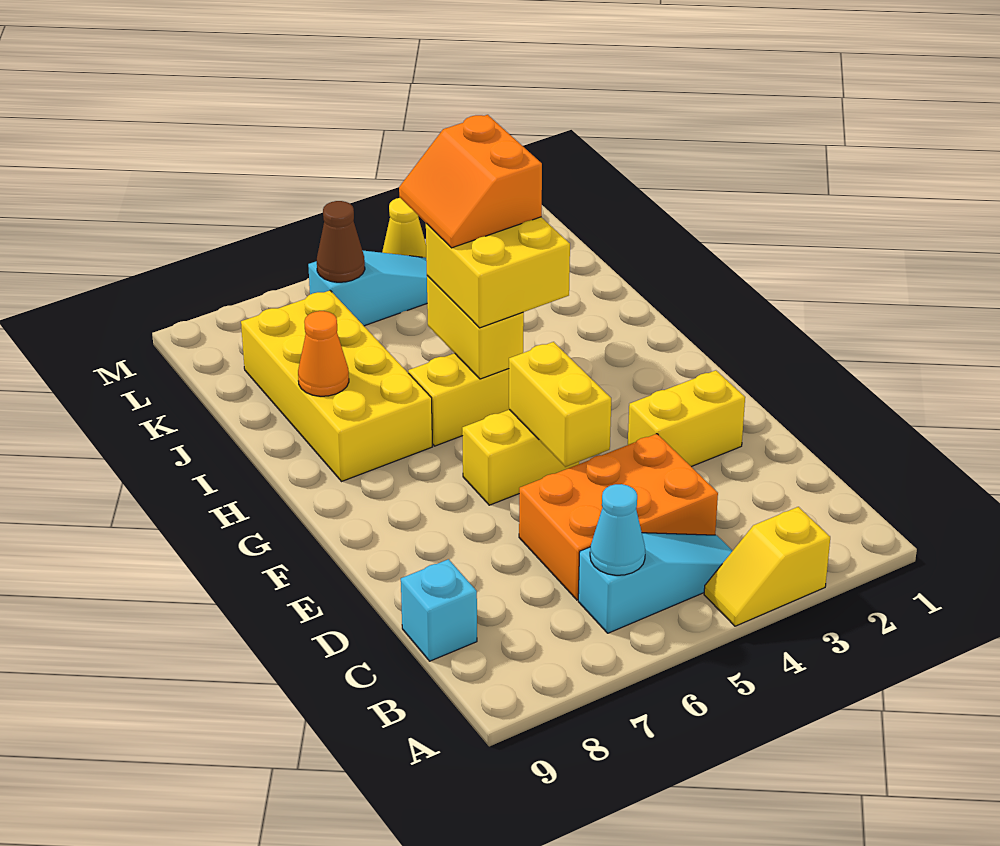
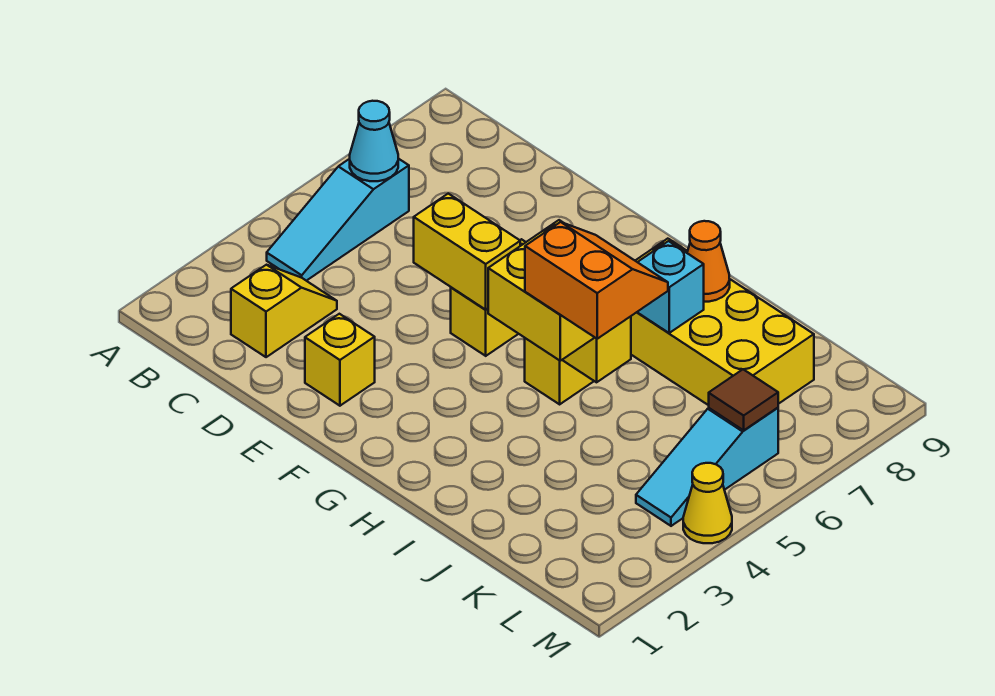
yellow 1x2 slope [704,507,830,626] -> yellow 1x2 slope moved to [231,265,337,357]
orange 2x3 brick [519,434,718,600] -> none
cyan 1x1 brick [401,559,477,661] -> cyan 1x1 brick moved to [637,241,704,333]
yellow 1x2 brick [628,370,745,467] -> yellow 1x1 brick [305,314,375,406]
brown 1x1 cone [317,201,365,282] -> brown 1x1 tile [709,369,778,430]

